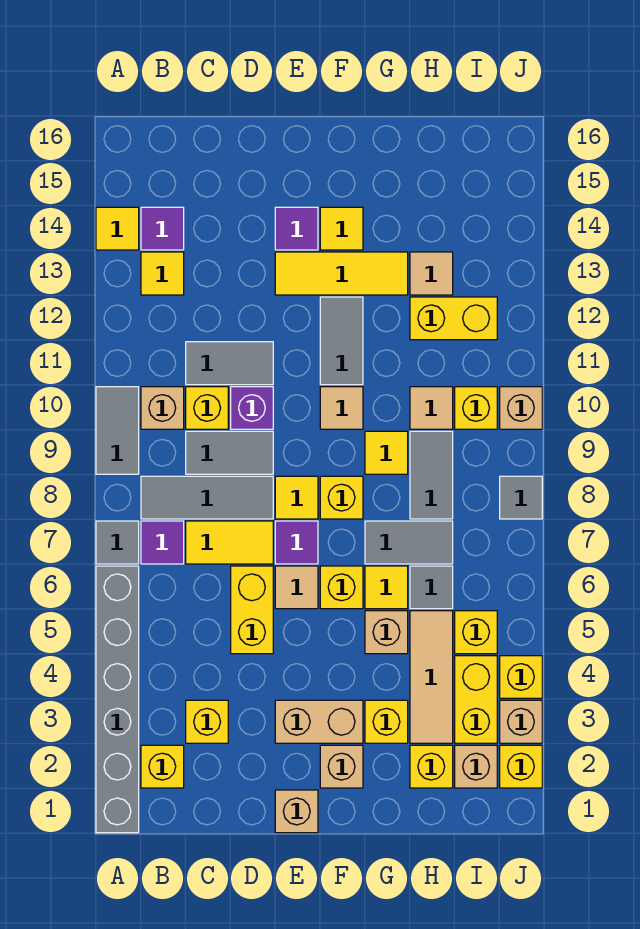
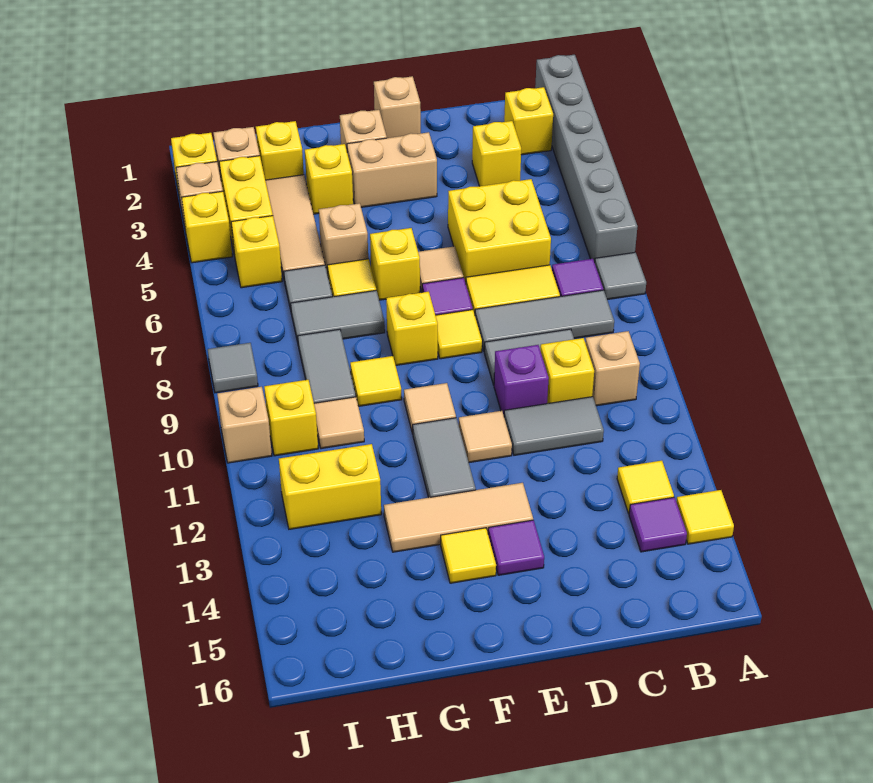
grey 1x2 tile [96,387,139,474] -> none
yellow 1x2 brick [231,566,273,654] -> yellow 2x2 brick [448,179,551,283]
yellow 1x3 tile [275,252,408,295] -> tan 1x3 tile [384,483,533,552]
tan 1x1 tile [410,252,453,295] -> tan 1x1 tile moved to [459,411,512,463]

